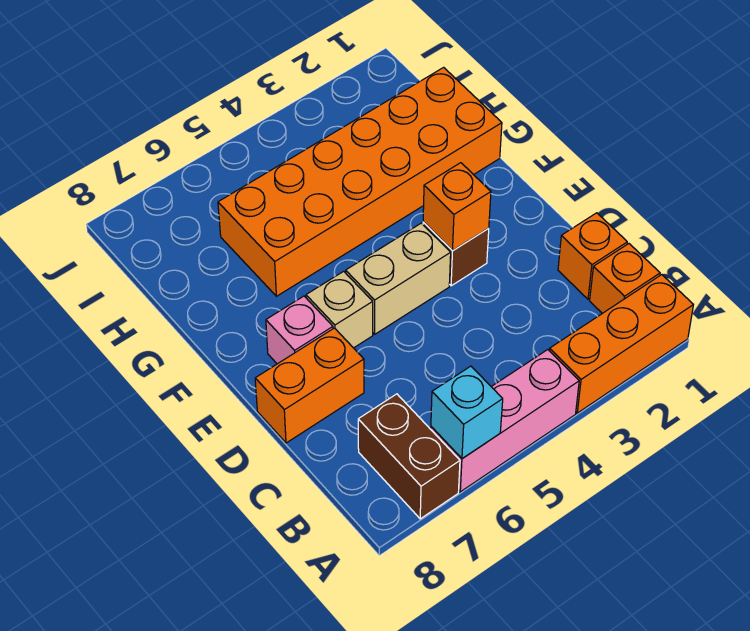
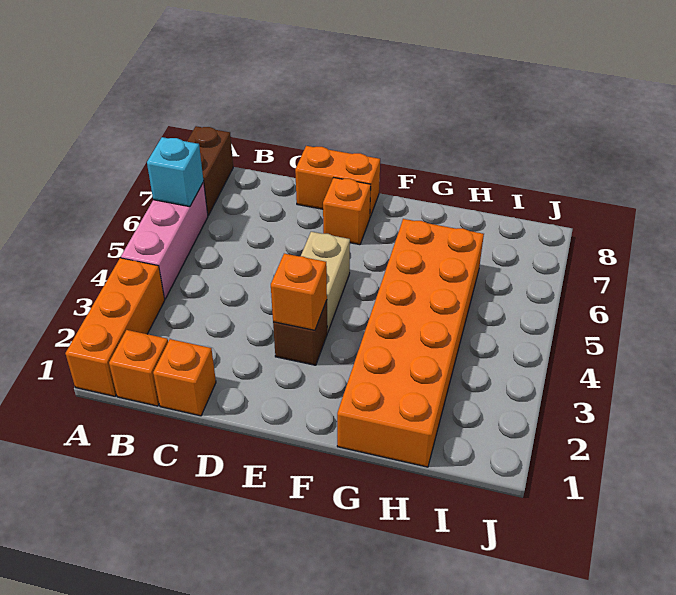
brown 1x2 brick [358,394,460,519] -> brown 1x2 brick turned to [187,126,233,215]
orange 1x2 brick [255,328,364,443] -> orange 1x2 brick turned to [295,146,380,217]
tan 1x1 brick [306,271,373,348] -> none
pink 1x1 brick [266,296,333,364] -> orange 1x1 brick [323,178,371,245]

